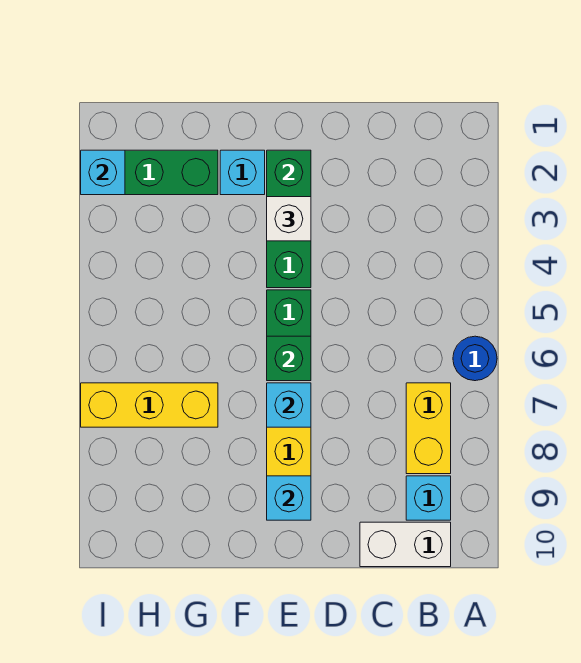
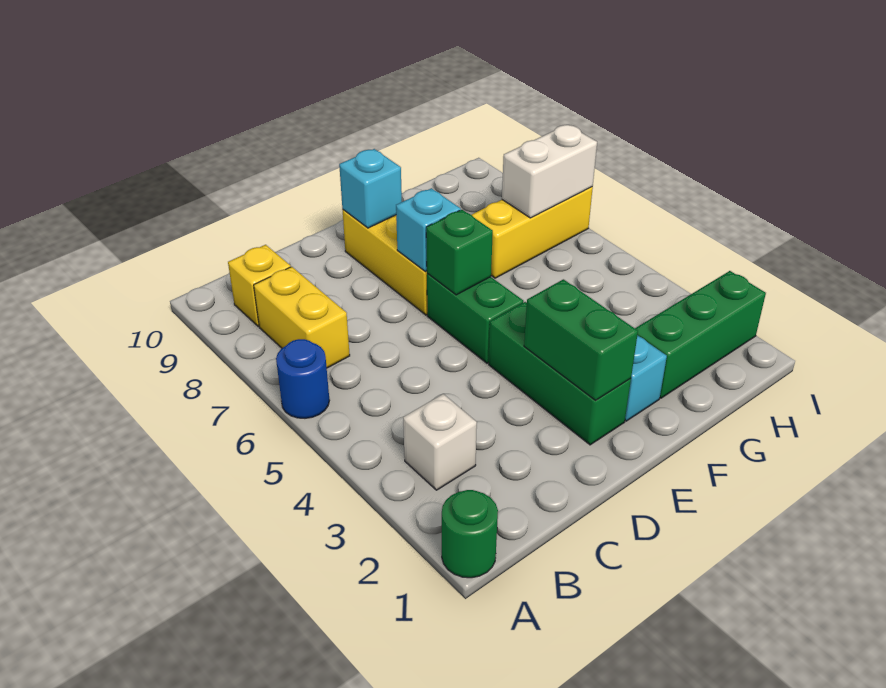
none -> green 1x1 round brick [442,490,498,578]
cyan 1x1 brick [406,476,451,520] -> yellow 1x1 brick [228,245,291,327]
white 1x2 brick [360,522,451,567] -> white 1x2 brick moved to [502,125,597,218]
white 1x1 brick [267,197,311,241] -> white 1x1 brick moved to [403,394,477,490]
cyan 1x1 brick [81,150,125,195] -> none

